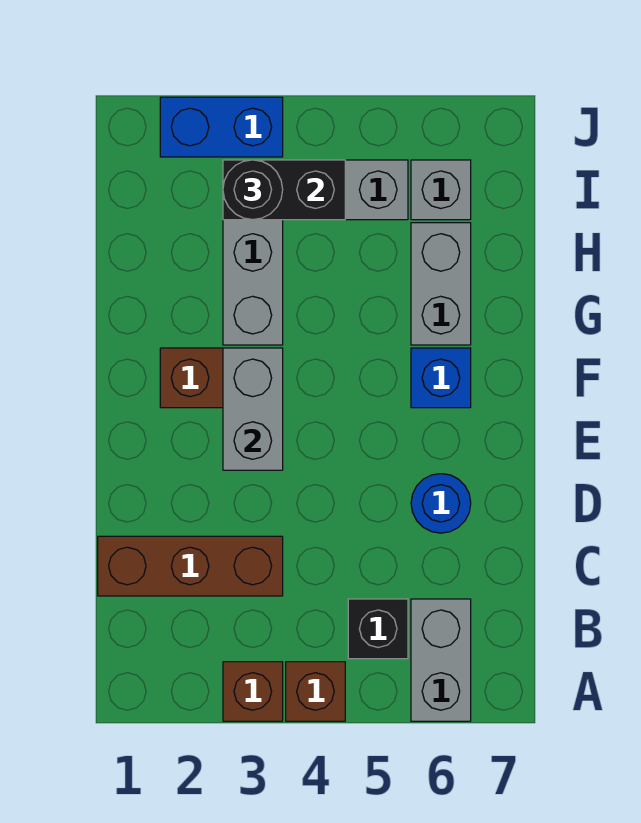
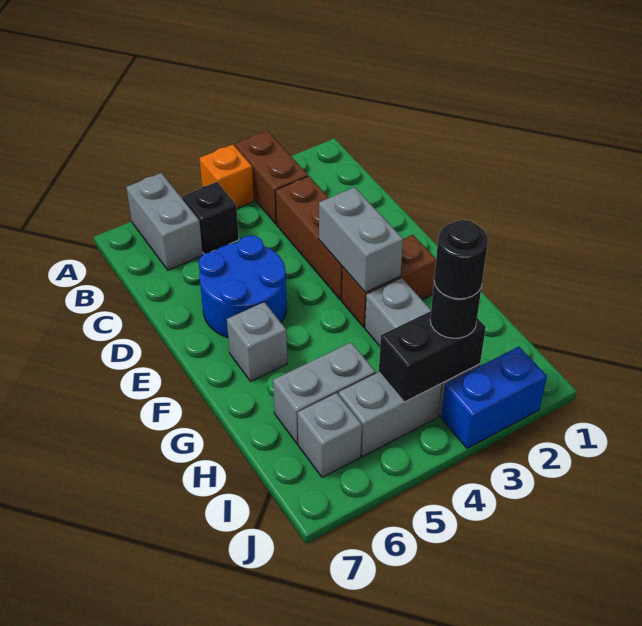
brown 1x1 brick [223,662,283,721] -> brown 1x2 brick [235,131,308,224]
brown 1x1 brick [286,662,345,721] -> orange 1x1 brick [199,145,254,208]
brown 1x3 brick [98,536,283,596] -> brown 1x3 brick turned to [275,176,343,300]
blue 1x1 round brick [411,474,471,533] -> blue 2x2 round brick [199,235,287,337]
blue 1x1 brick [411,348,471,408] -> grey 1x1 brick [227,302,287,381]
grey 1x2 brick [411,223,471,345] -> grey 1x2 brick turned to [273,343,376,444]
none -> black 1x1 round brick [434,220,488,299]

